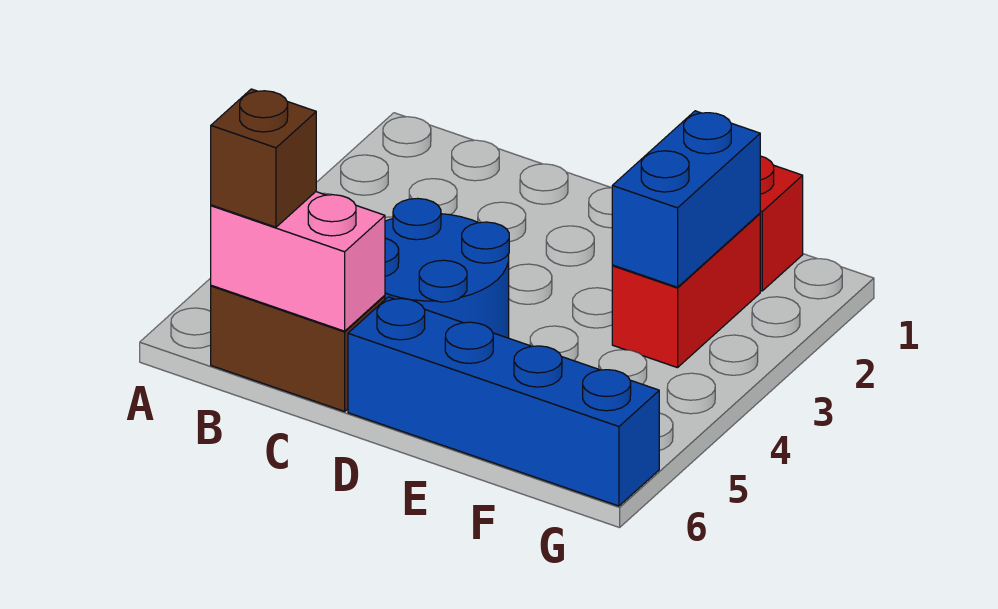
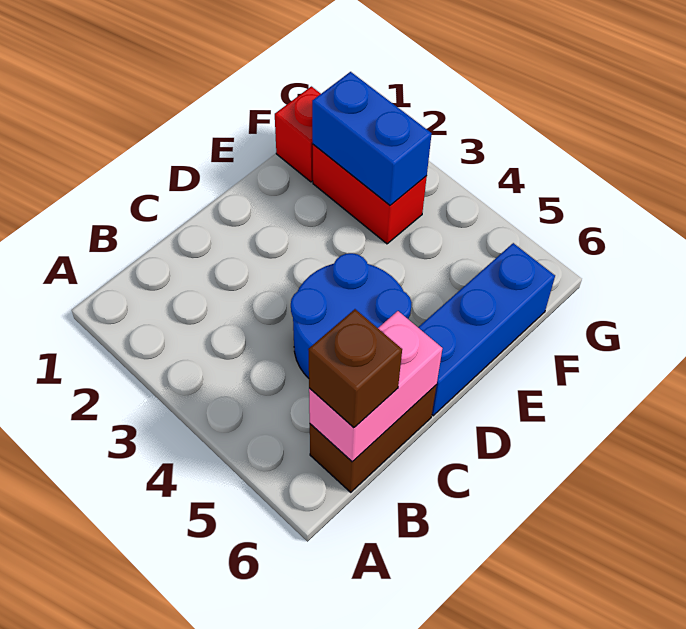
blue 1x4 brick [348,297,659,506] -> blue 1x3 brick [418,243,555,416]

